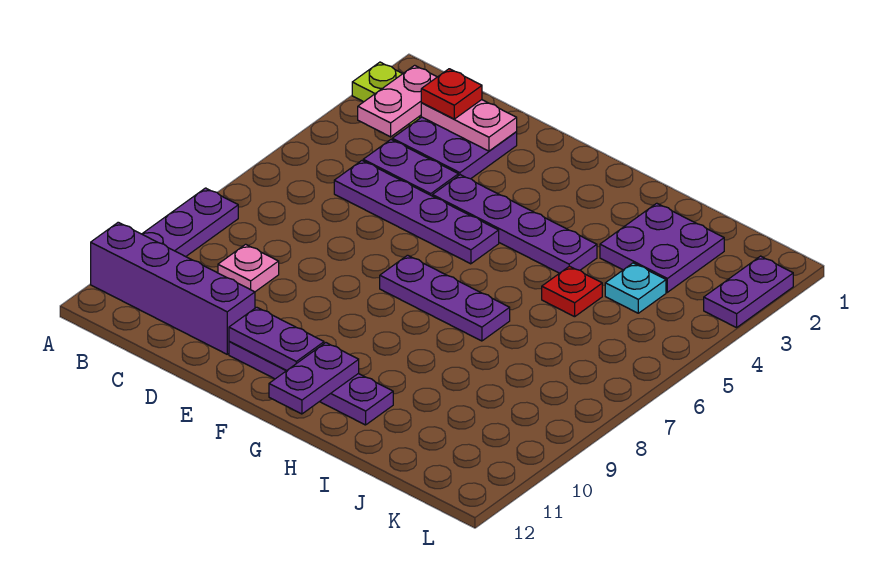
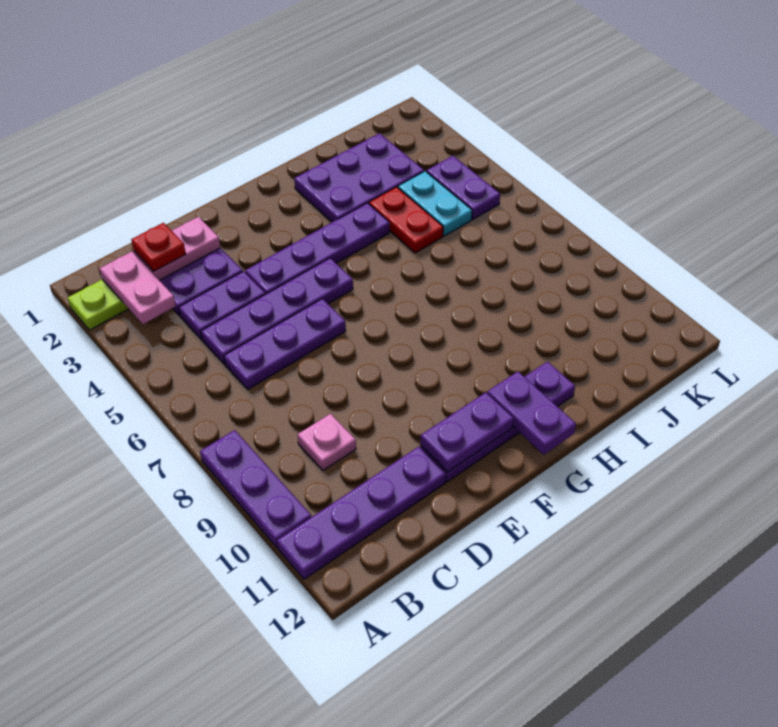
purple 1x4 brick [91,222,255,354] -> purple 1x4 plate [277,447,446,579]
purple 1x3 plate [380,255,510,341] -> purple 1x3 plate moved to [224,299,346,389]
purple 2x2 plate [600,203,724,292] -> purple 2x3 plate [294,133,424,222]
red 1x1 plate [542,266,602,317] -> red 1x2 plate [369,187,443,253]
cyan 1x1 plate [605,263,666,313] -> cyan 1x2 plate [398,171,472,236]
purple 1x2 plate [704,256,793,328] -> purple 1x2 plate moved to [426,156,500,219]

